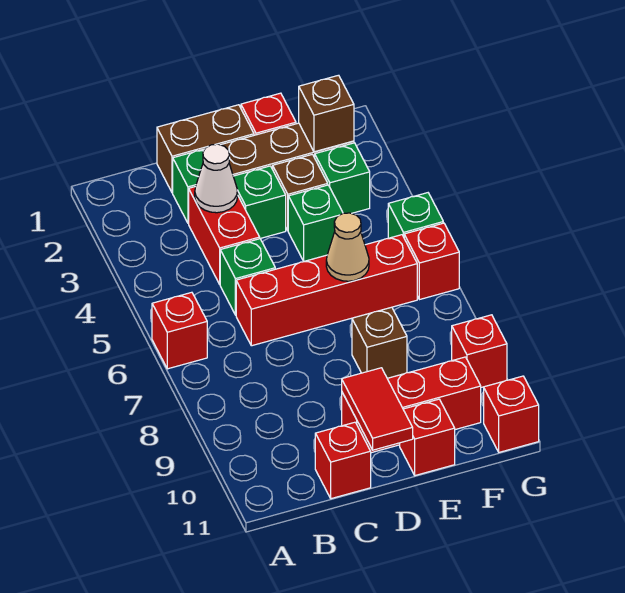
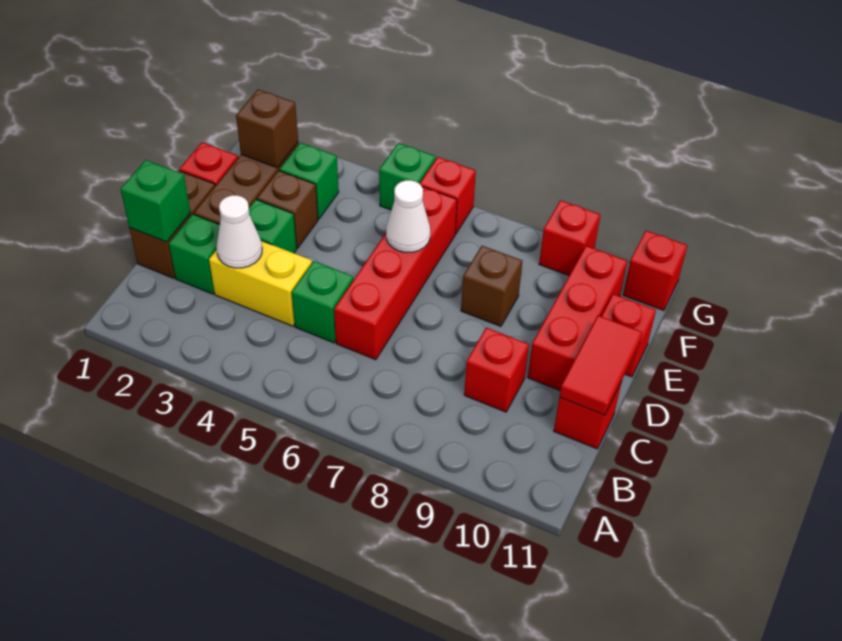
red 1x1 brick [152,292,207,369] -> red 1x1 brick moved to [464,328,529,412]
red 1x2 brick [189,187,260,284] -> yellow 1x2 brick [209,241,312,326]
red 1x2 tile [342,368,413,450] -> red 1x2 tile turned to [560,316,642,415]
green 1x1 brick [288,185,343,261] -> green 1x1 brick moved to [121,160,191,242]
tan 1x1 cone [326,213,369,281] -> white 1x1 cone [386,180,430,252]

